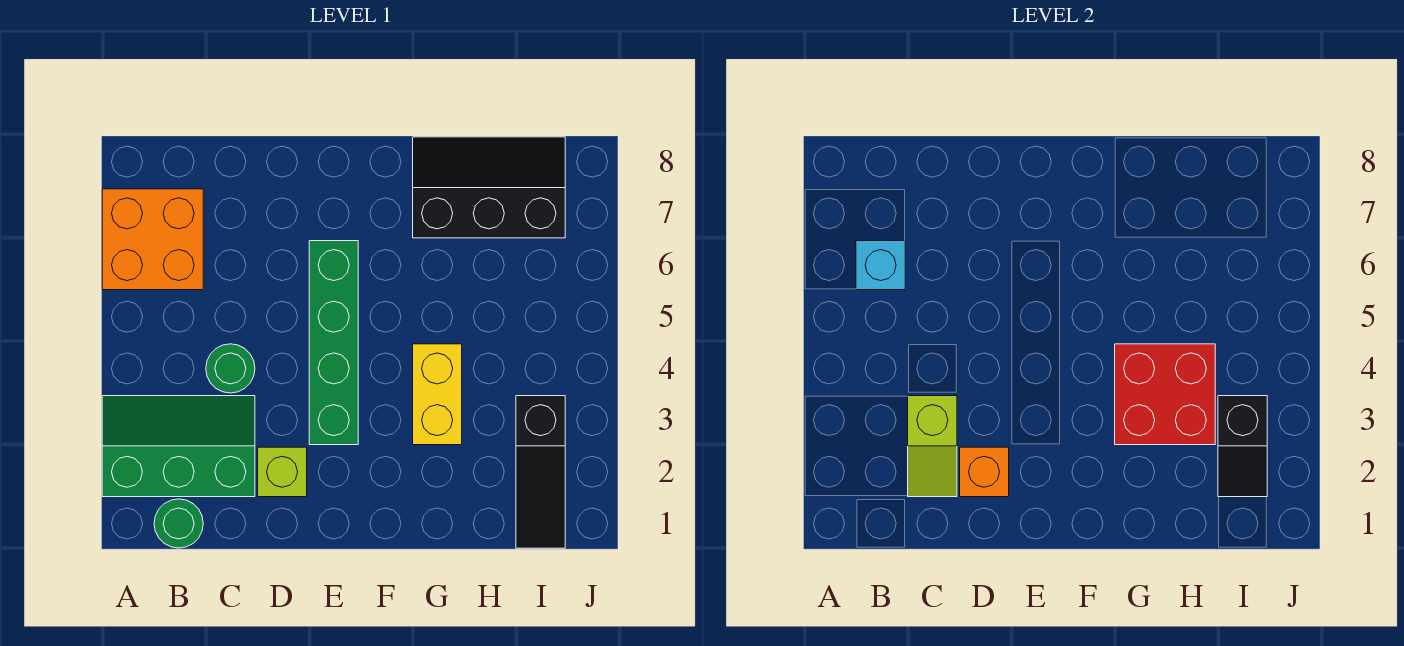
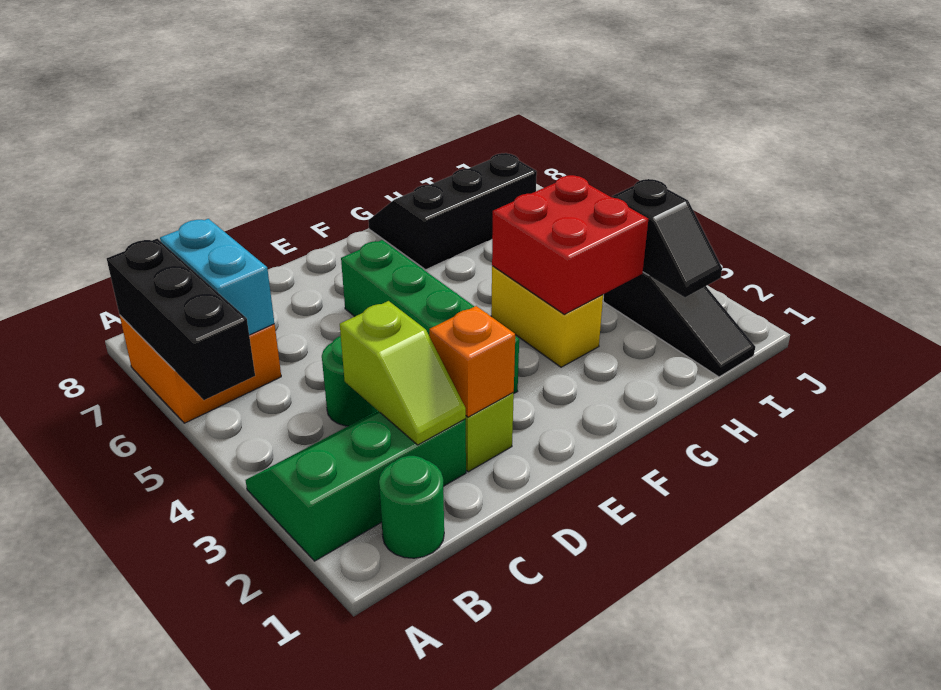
none -> black 1x3 brick [107,239,255,400]
cyan 1x1 brick [856,241,905,290] -> cyan 1x2 brick [160,219,275,335]

